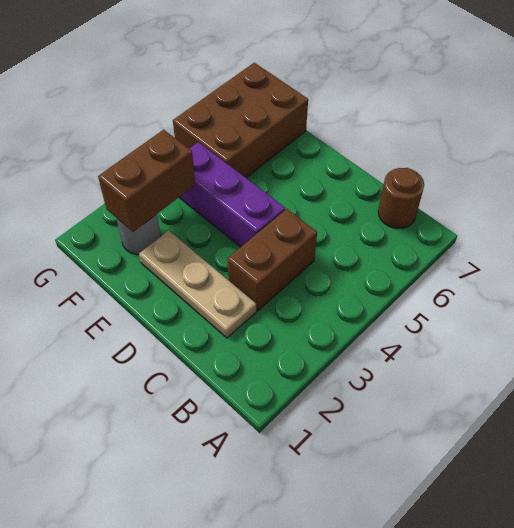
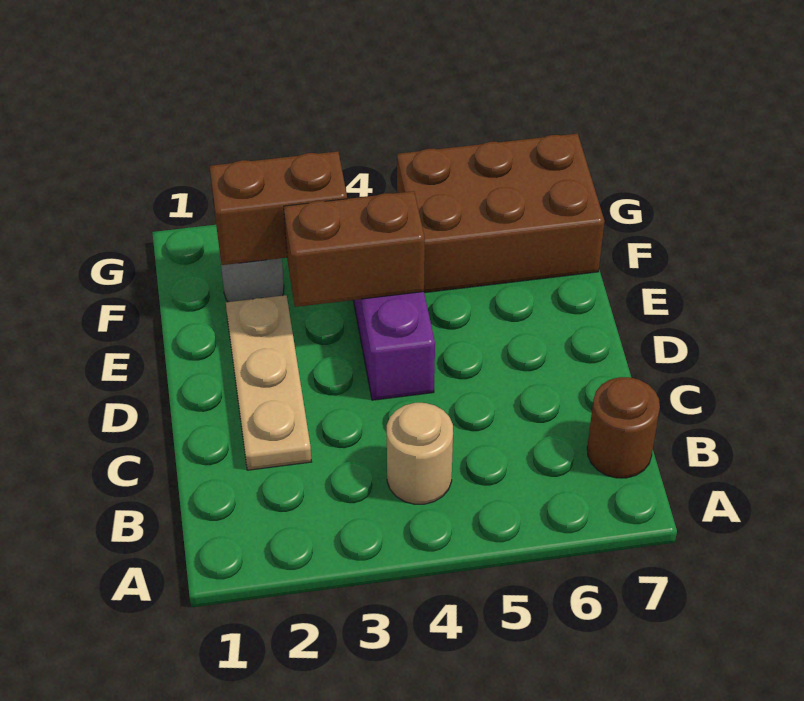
none -> tan 1x1 round brick [387,403,453,504]
brown 1x2 brick [227,209,317,311] -> brown 1x2 brick moved to [284,191,425,307]

